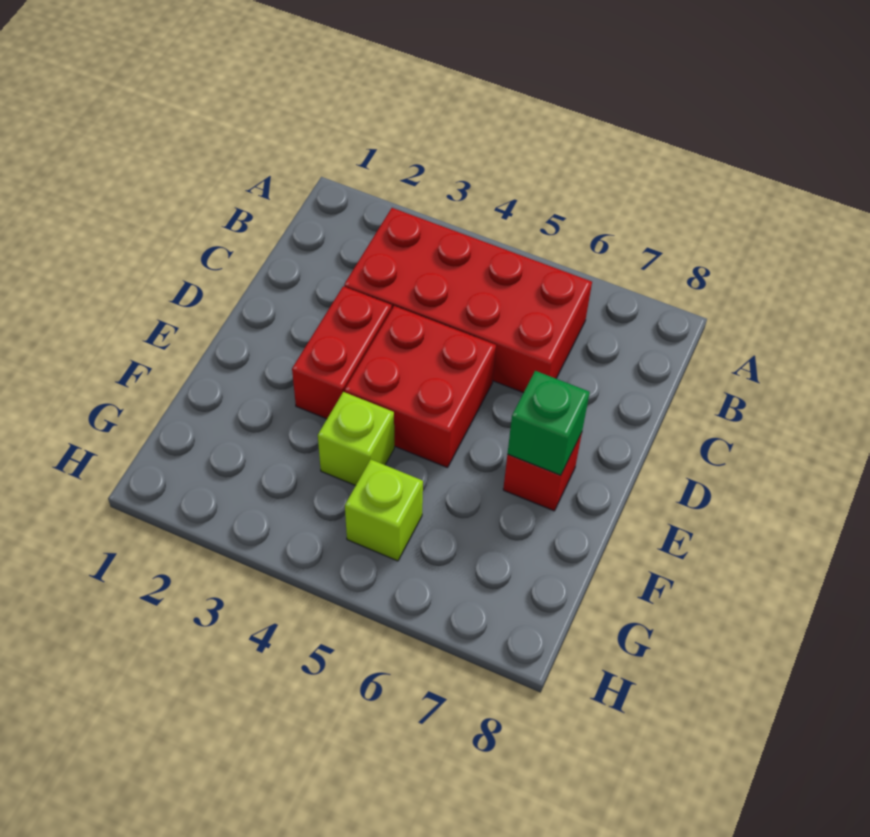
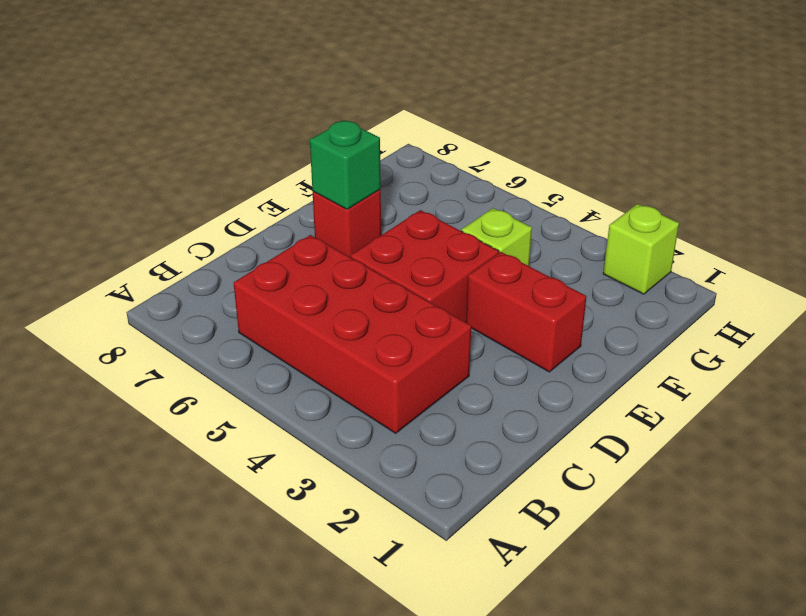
red 1x2 brick [292,286,392,419] -> red 1x2 brick turned to [466,252,587,372]
lime 1x1 brick [345,460,423,561] -> lime 1x1 brick moved to [603,204,679,294]

